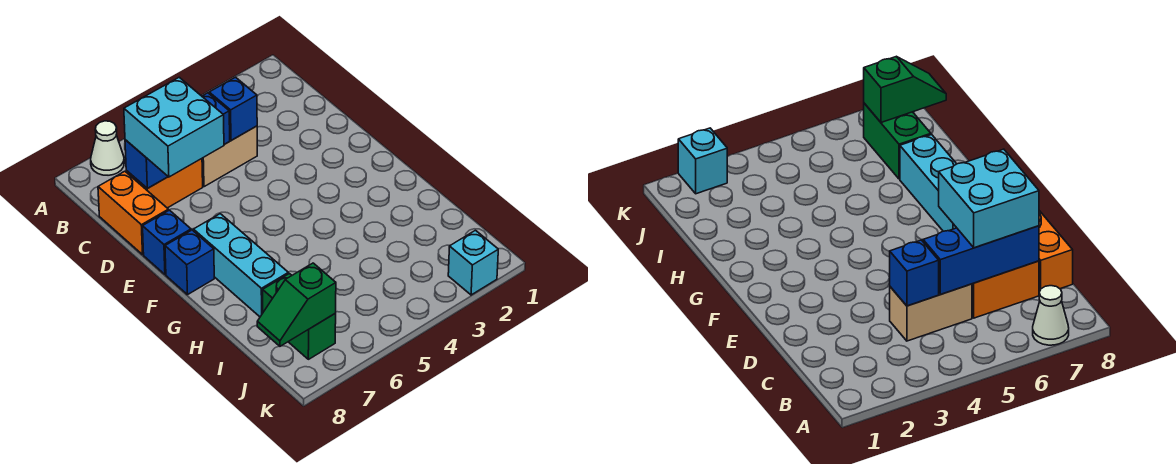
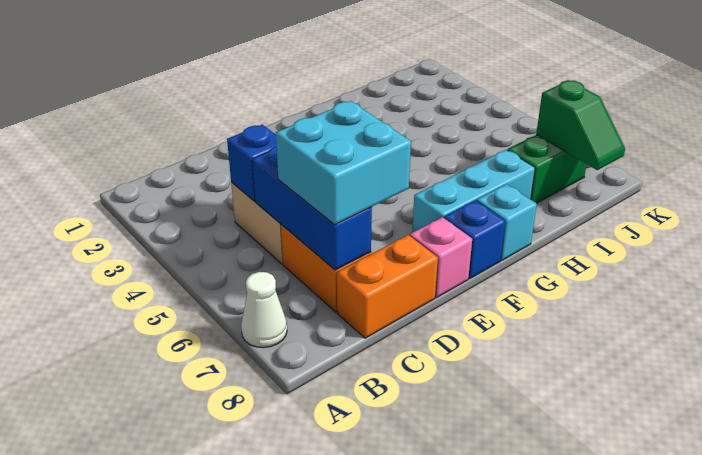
blue 1x1 brick [143,210,191,274] -> pink 1x1 brick [410,217,472,298]
cyan 1x1 brick [448,230,498,295] -> cyan 1x1 brick moved to [477,184,537,260]

